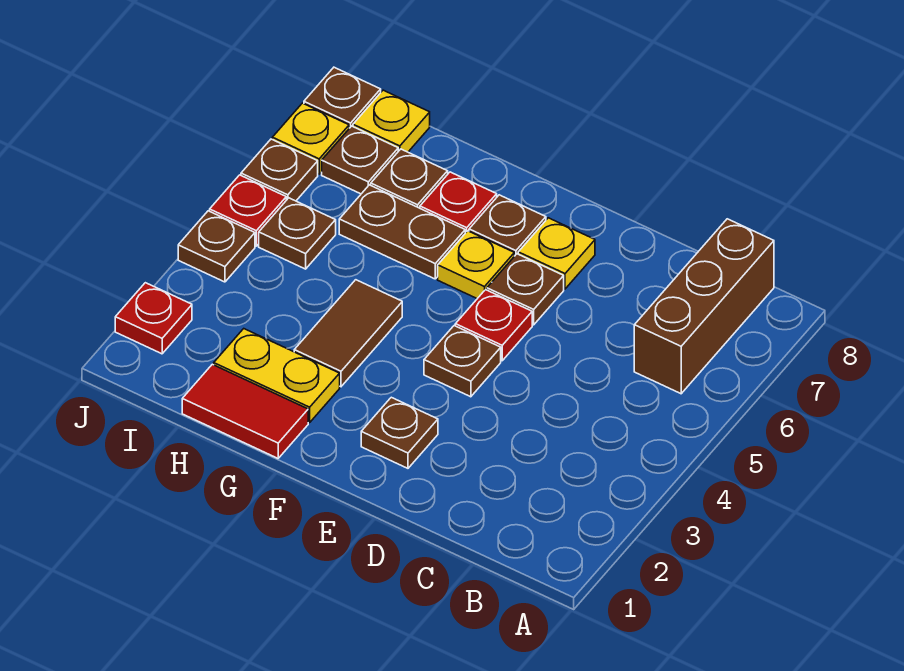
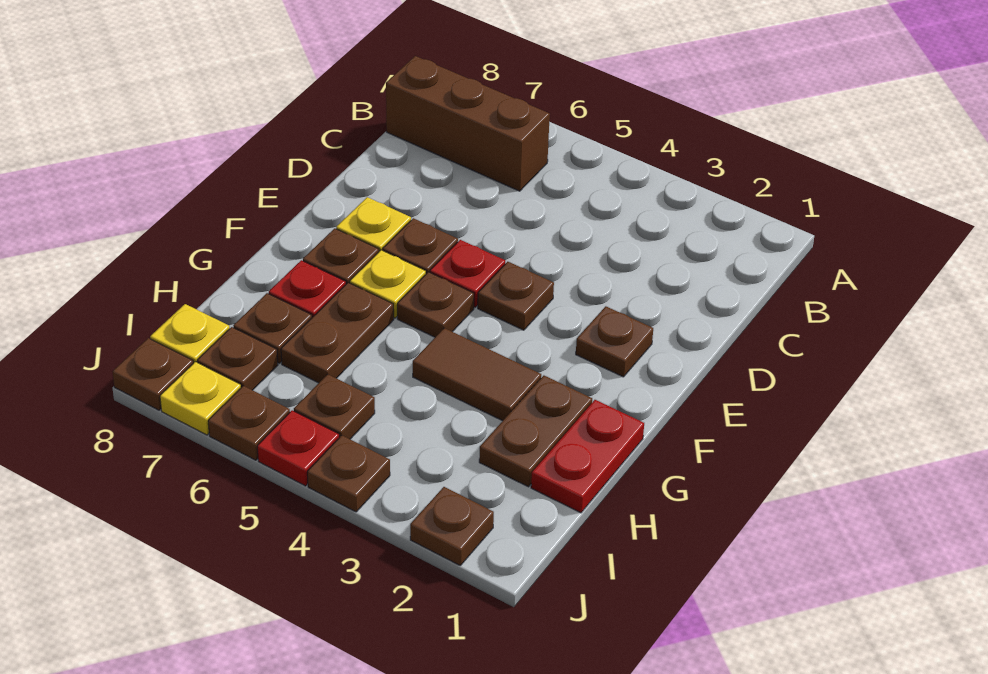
none -> brown 1x1 plate [397,272,474,337]
red 1x2 tile [182,364,308,458] -> red 1x2 plate [531,400,644,513]
yellow 1x2 plate [214,329,340,423] -> brown 1x2 plate [479,376,592,487]
red 1x1 plate [115,283,192,354] -> brown 1x1 plate [410,487,494,565]

